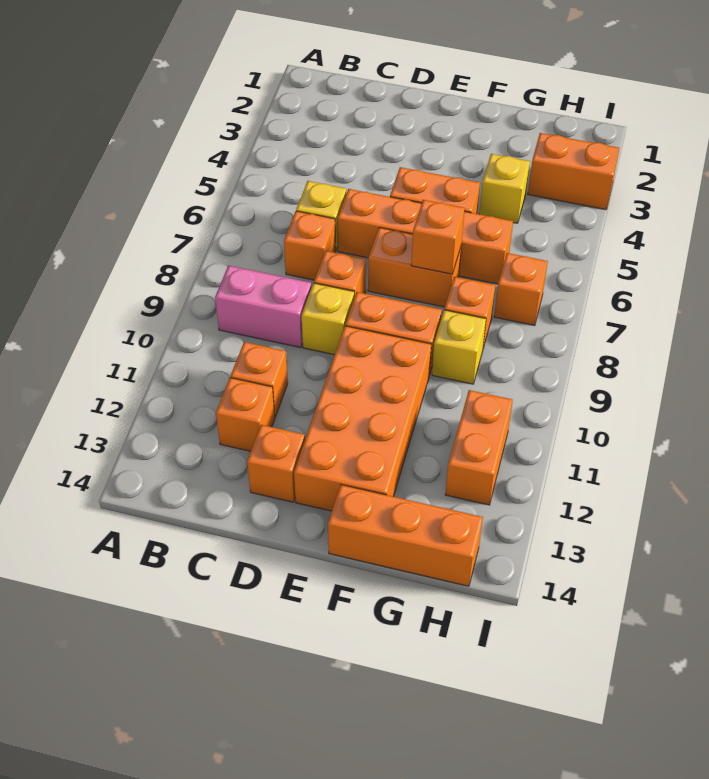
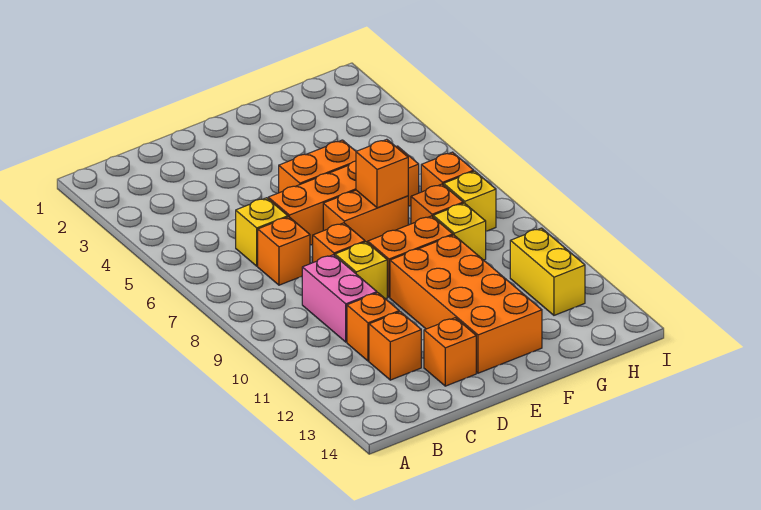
pink 1x2 brick [215,266,311,347] -> pink 1x2 brick turned to [302,255,377,342]
orange 1x3 brick [328,485,483,586] -> none
yellow 1x1 brick [479,154,530,223] -> yellow 1x1 brick moved to [444,171,496,231]
orange 1x2 brick [528,133,620,210] -> none
orange 1x2 brick [445,390,513,505] -> yellow 1x2 brick [510,228,585,315]

